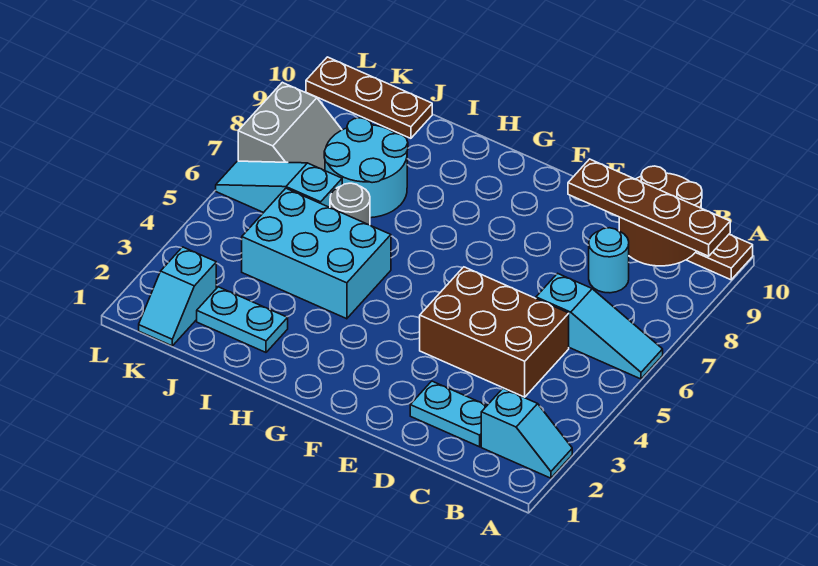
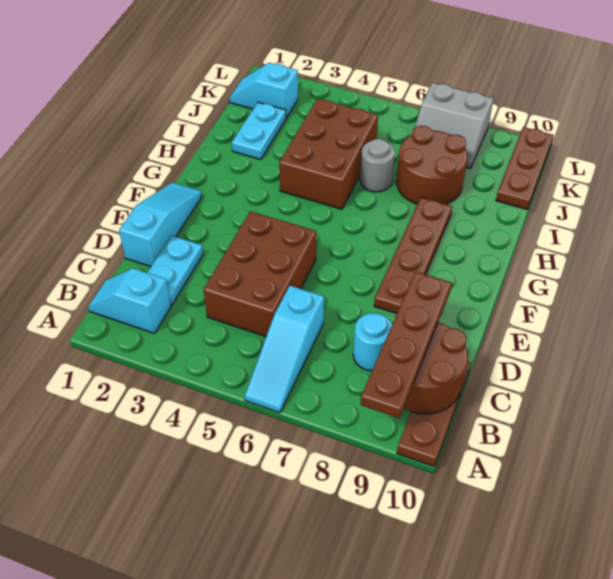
cyan 1x2 slope [481,388,572,478] -> cyan 1x2 slope turned to [88,268,171,333]
none -> brown 1x4 plate [374,197,452,314]
cyan 2x3 brick [242,188,391,319] -> brown 2x3 brick [279,99,378,209]
cyan 2x2 round brick [324,118,408,218] -> brown 2x2 round brick [396,126,467,204]
cyan 1x3 slope [216,161,342,213] -> cyan 1x3 slope moved to [119,182,202,267]

